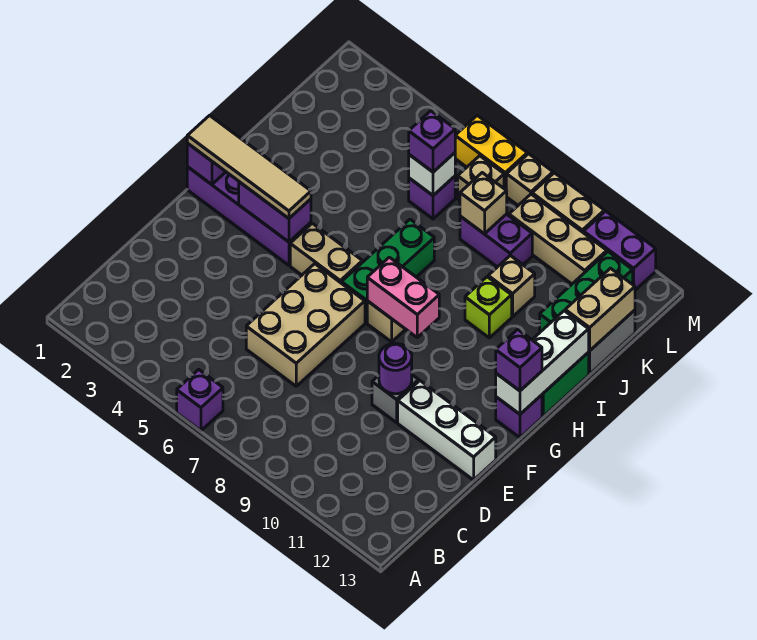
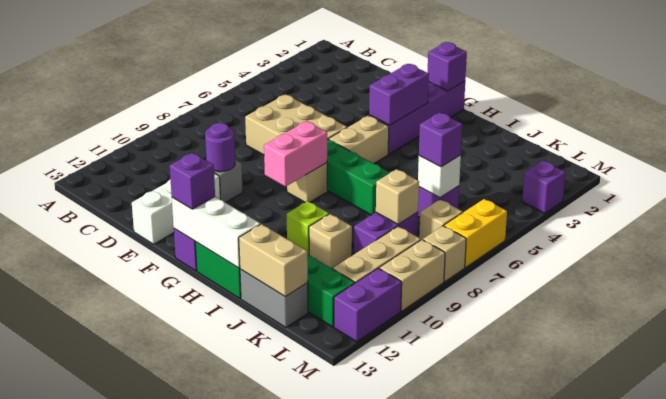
purple 1x1 brick [177,370,223,431] -> purple 1x1 brick moved to [522,161,565,213]
tan 1x4 tile [187,115,311,218] -> none

